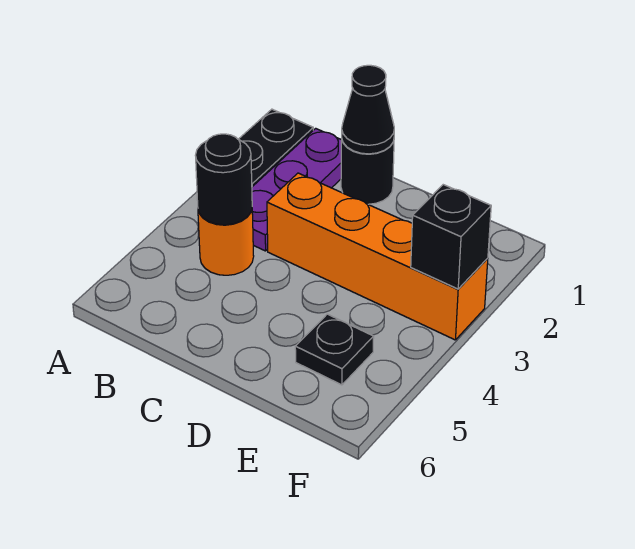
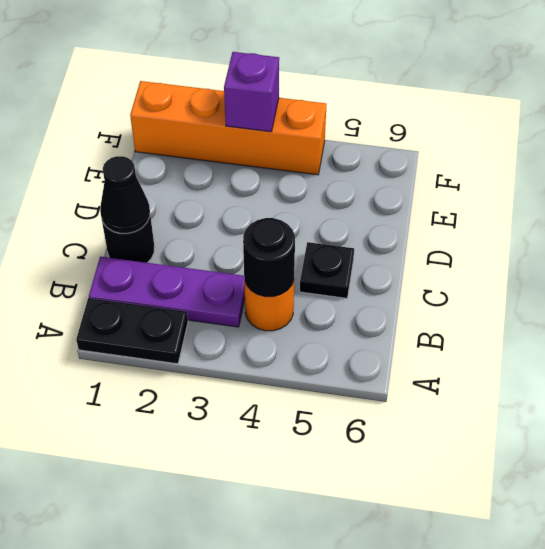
orange 1x4 brick [267,173,488,340] -> orange 1x4 brick turned to [130,81,327,175]
black 1x1 plate [295,314,374,385] -> black 1x1 plate moved to [300,242,354,298]
black 1x1 brick [411,185,491,289] -> purple 1x1 brick [224,52,279,132]

